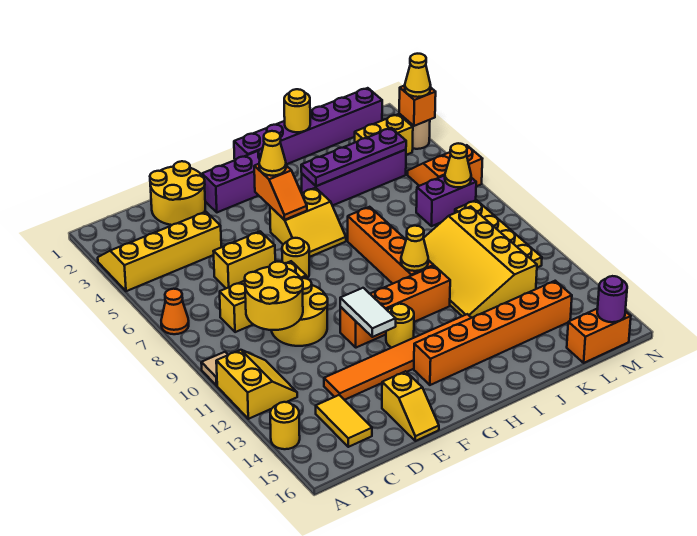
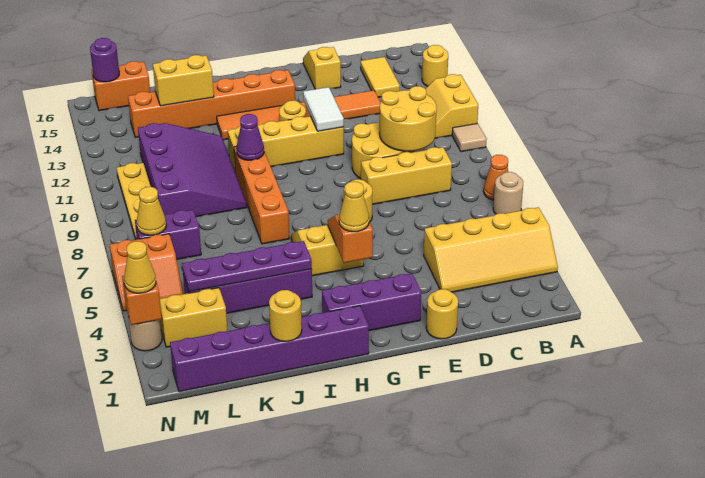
none -> tan 1x1 round brick [493,172,523,214]
yellow 2x2 round brick [150,161,205,225] -> yellow 1x1 round brick [426,289,458,339]
yellow 1x2 brick [213,231,275,288] -> yellow 1x2 brick moved to [153,55,214,106]
orange 1x4 brick [340,266,450,348] -> yellow 1x4 brick [228,116,344,171]
yellow 1x1 cone [401,226,428,271] -> purple 1x1 cone [236,114,264,160]
yellow 3x4 slope [424,207,537,318] -> purple 3x4 slope [138,123,247,217]

